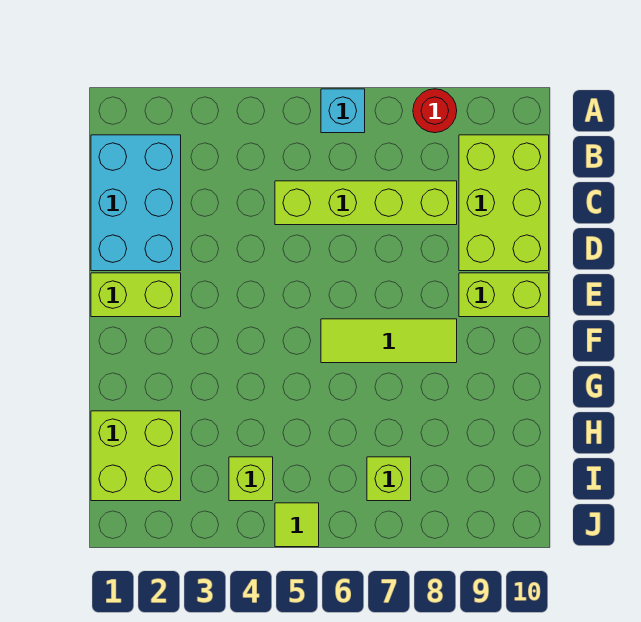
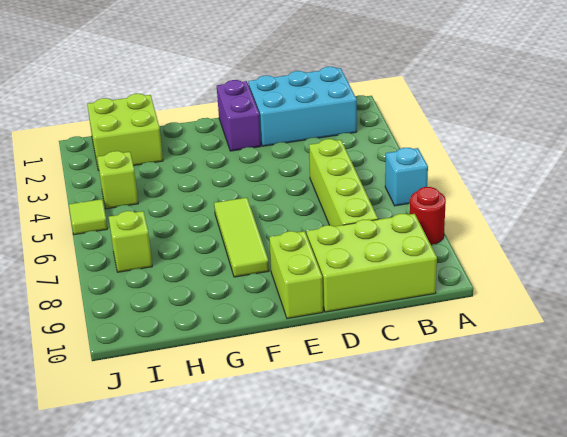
lime 1x2 brick [91,273,181,317] -> purple 1x2 brick [217,80,261,151]

